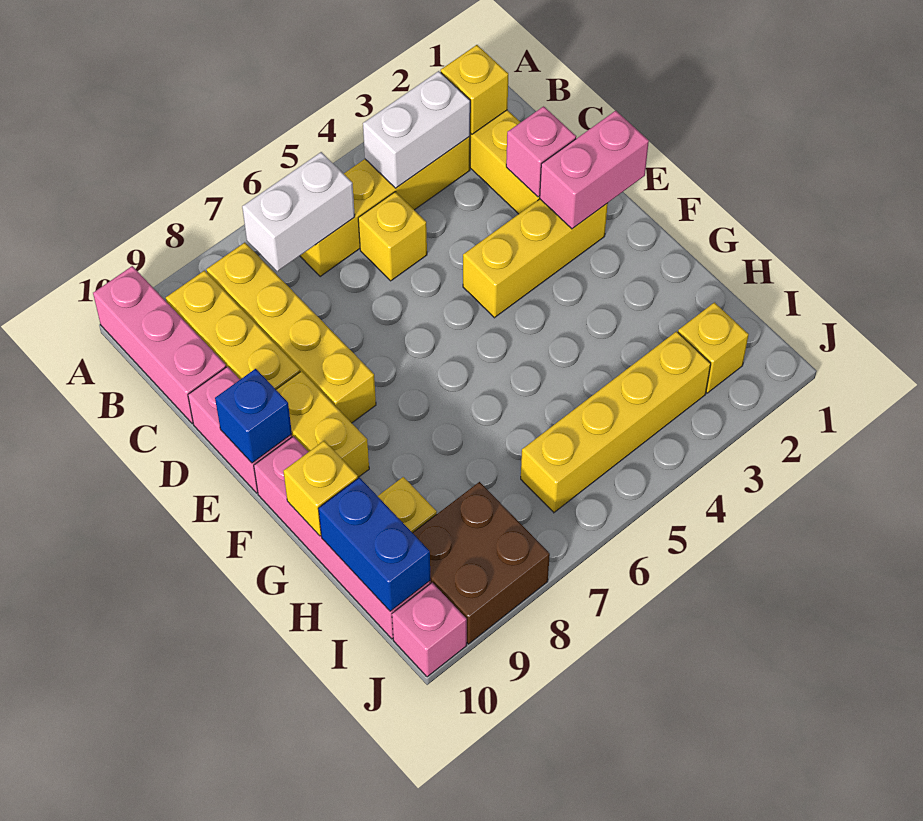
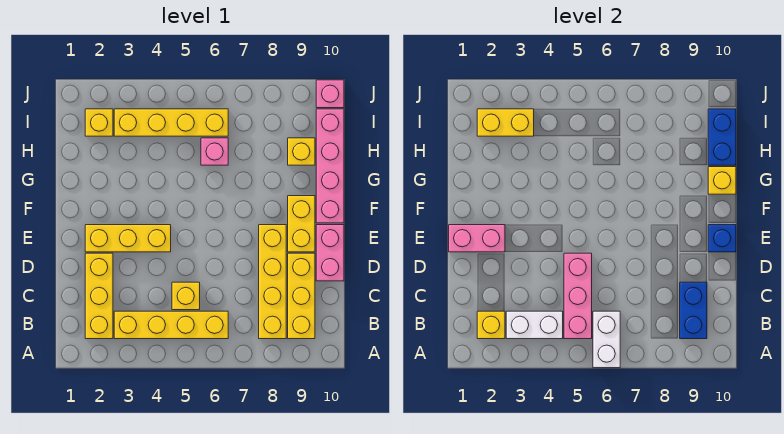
pink 1x3 brick [93,266,226,424] -> pink 1x3 brick moved to [564,253,592,339]
white 1x2 brick [242,152,355,271] -> white 1x2 brick turned to [593,311,620,368]
none -> blue 1x2 brick [680,282,707,339]
pink 1x1 brick [506,106,576,197] -> pink 1x1 brick moved to [201,138,228,165]
none -> yellow 1x2 brick [477,109,534,136]
brown 2x2 brick [413,482,550,644] -> none

